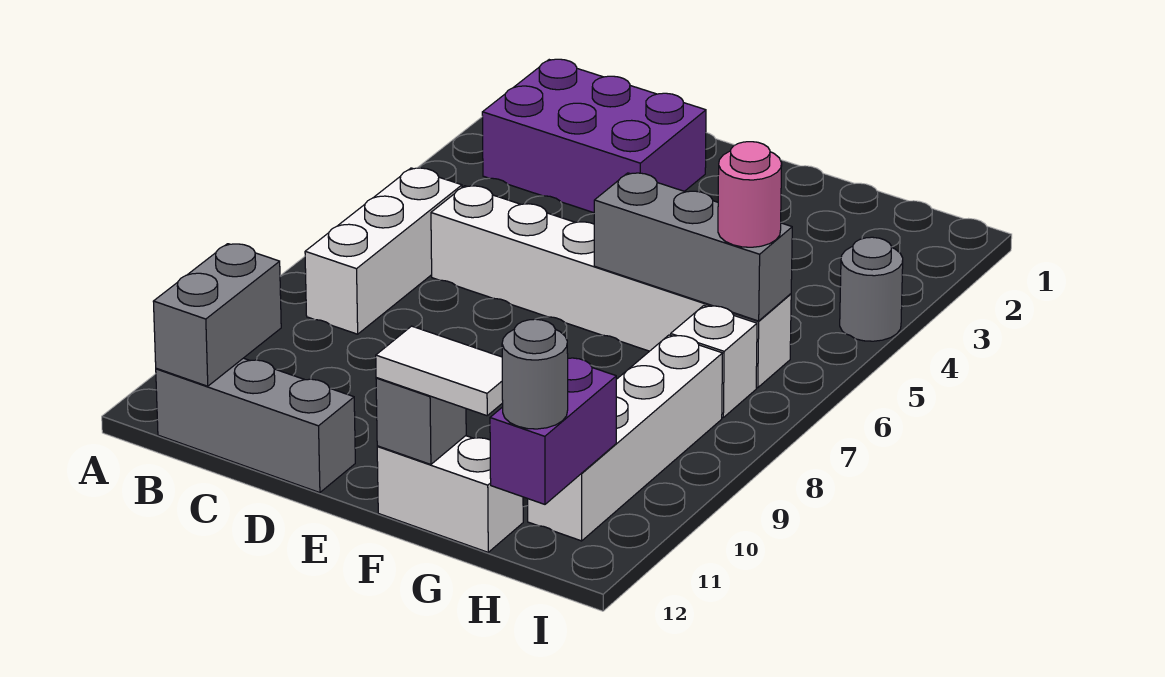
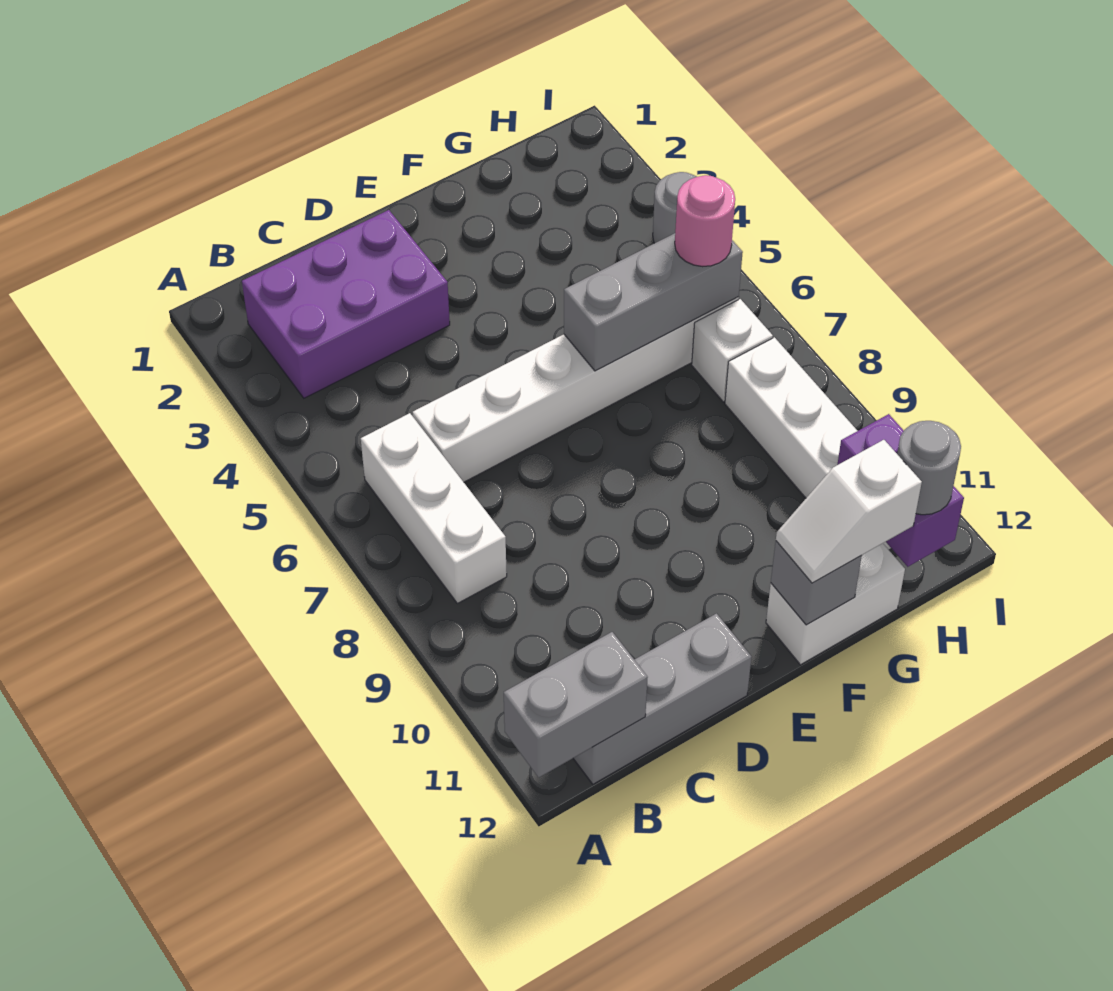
grey 1x2 brick [153,244,281,386] -> grey 1x2 brick turned to [504,632,648,777]
white 1x2 tile [376,326,503,416] -> white 1x2 slope [776,440,922,583]

